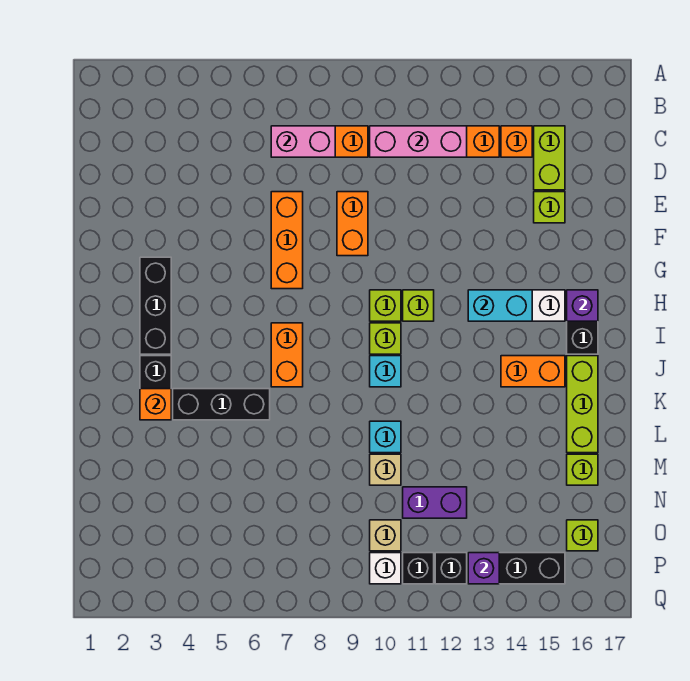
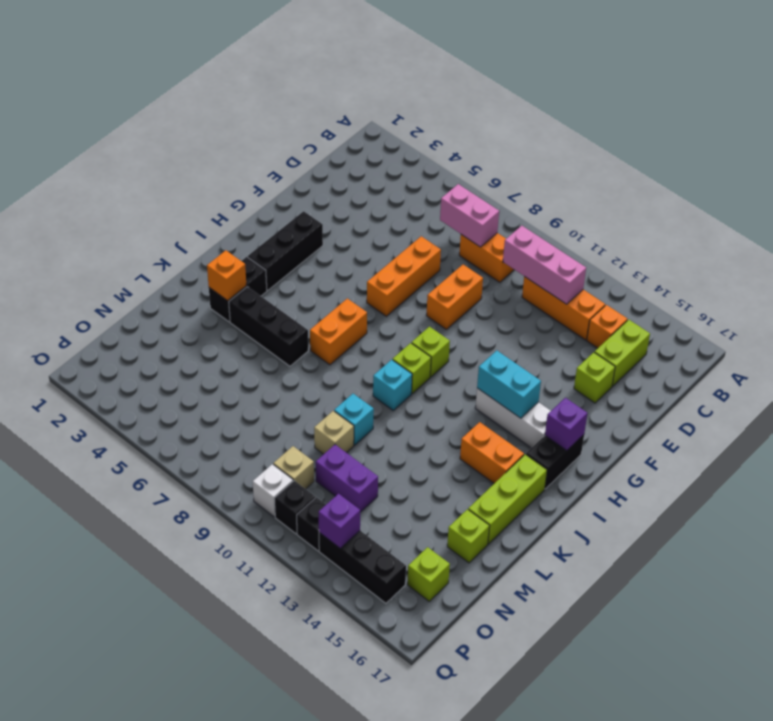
lime 1x1 brick [403,290,434,321] -> none

